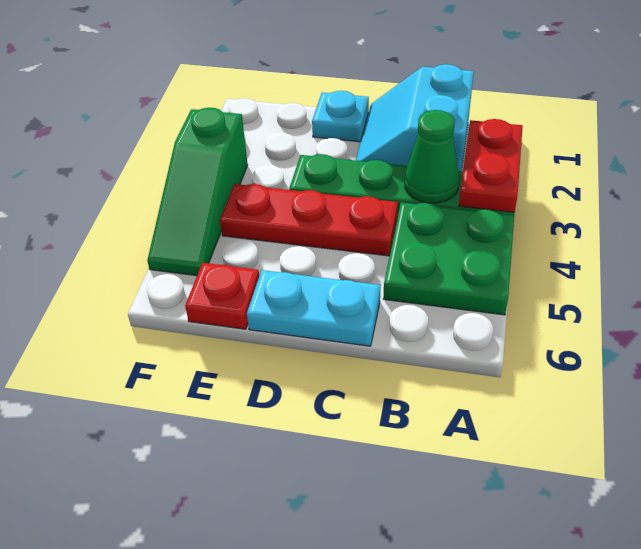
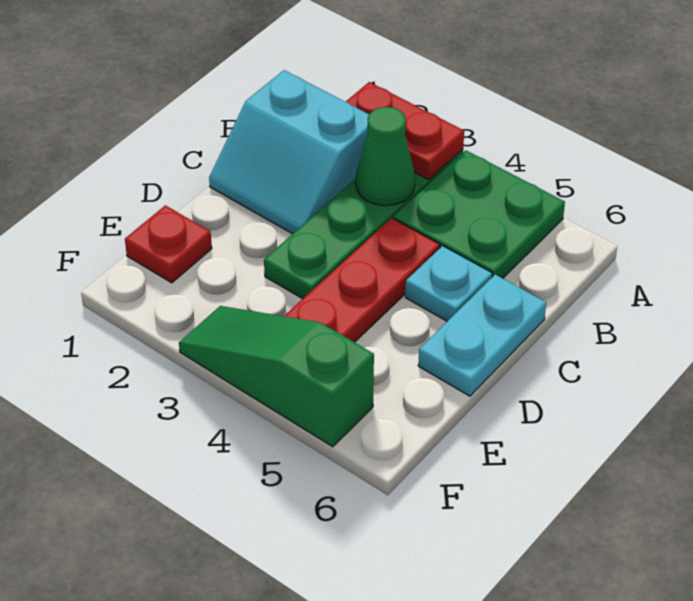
cyan 1x1 plate [312,91,369,142] -> cyan 1x1 plate moved to [405,246,492,321]
red 1x1 plate [185,263,259,329] -> red 1x1 plate moved to [125,205,212,283]
green 1x3 slope [147,108,248,276] -> green 1x3 slope turned to [179,306,374,447]

